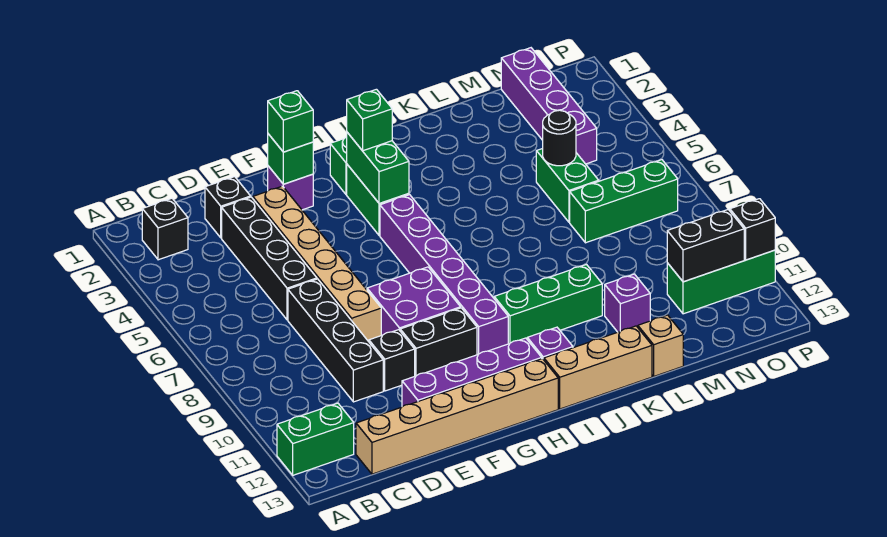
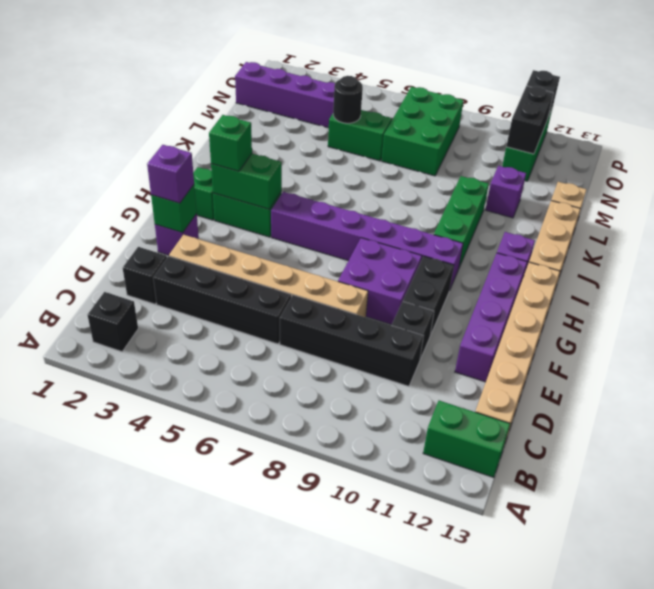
green 1x2 brick [277,403,354,475] -> green 1x2 brick turned to [423,401,510,477]
green 1x1 brick [268,91,313,152] -> purple 1x1 brick [147,145,194,203]
green 1x3 brick [570,160,678,243] -> green 2x3 brick [382,87,464,176]

